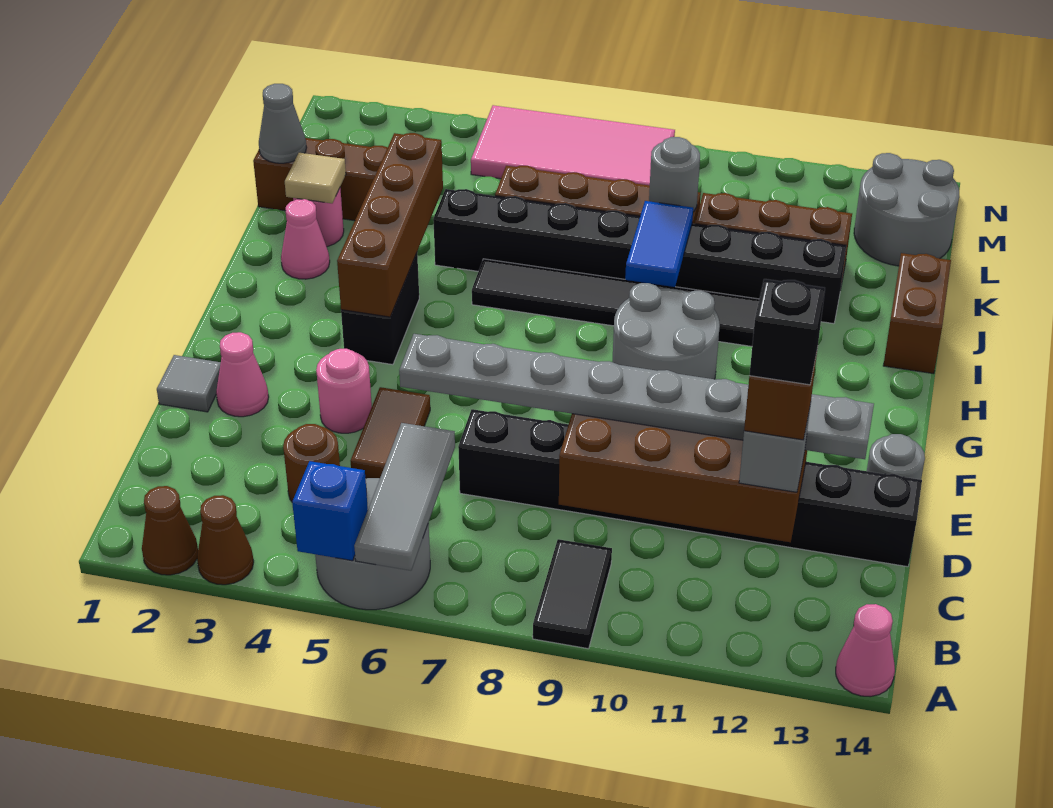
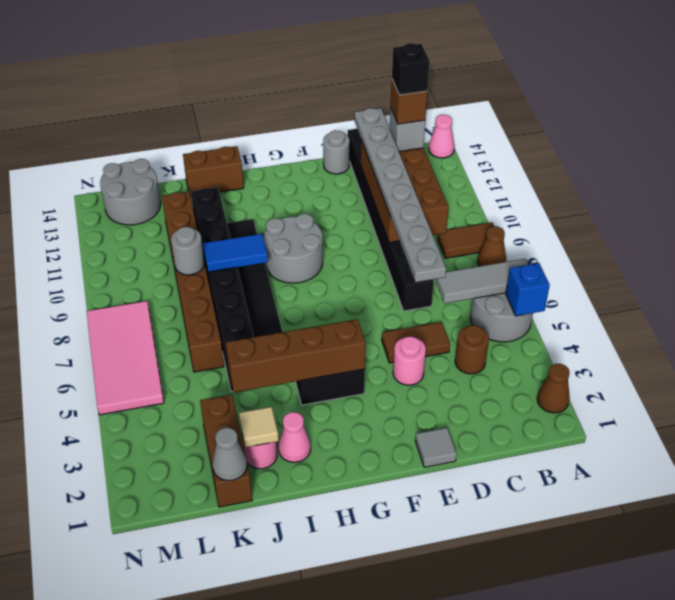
brown 1x1 cone [197,495,254,585] -> brown 1x1 cone moved to [477,226,506,266]
black 1x2 tile [533,539,612,649] -> brown 1x2 tile [437,222,494,258]
pink 1x1 cone [216,332,269,417] -> none

